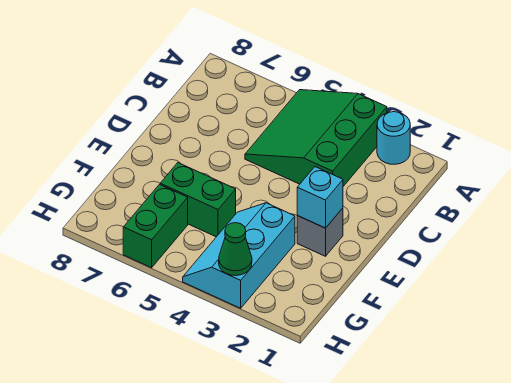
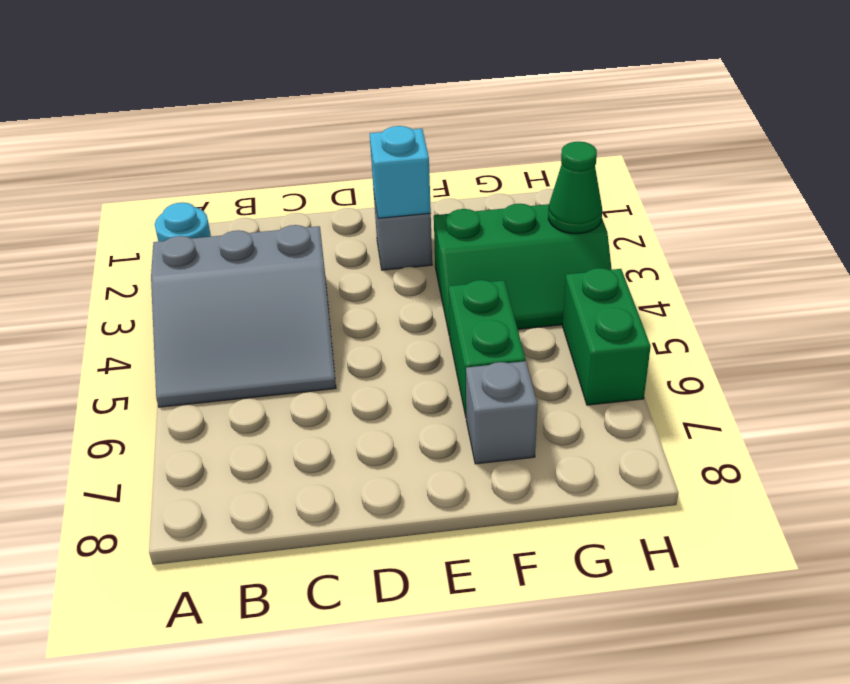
green 3x3 slope [245,90,387,186] -> grey 3x3 slope [151,225,336,407]
cyan 2x3 slope [183,203,295,308] -> green 2x3 slope [434,204,612,336]
none -> grey 1x1 brick [466,361,538,464]
green 1x2 brick [123,185,188,268] -> green 1x2 brick turned to [563,268,651,405]

